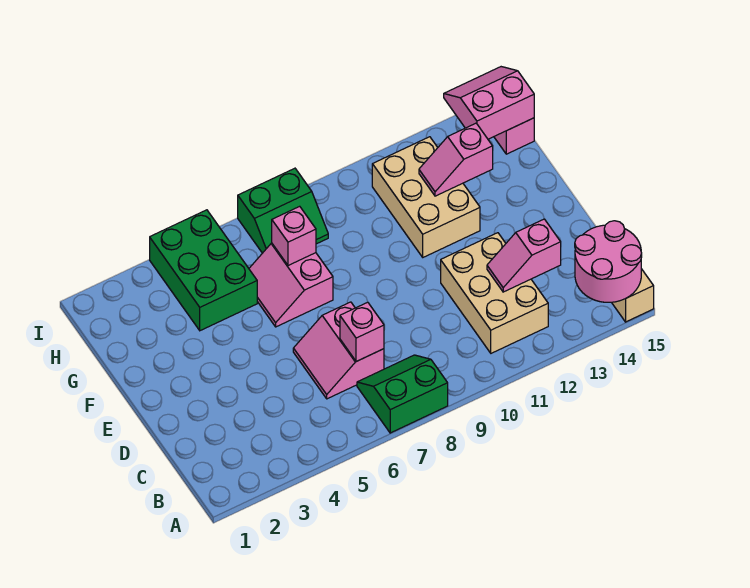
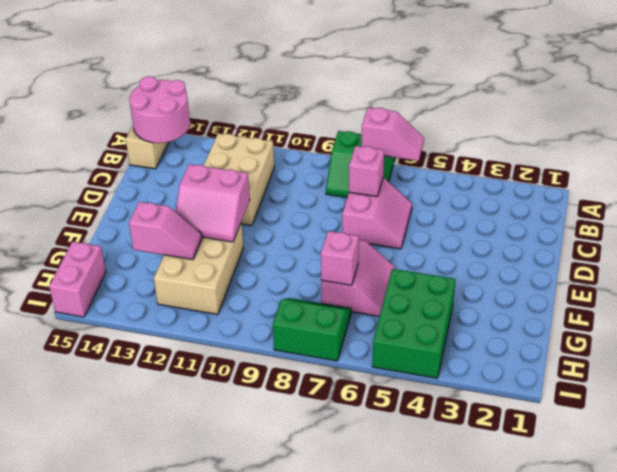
pink 1x2 slope [487,219,561,292] -> pink 1x2 slope moved to [361,108,424,161]
pink 2x2 slope [444,67,534,139] -> pink 2x2 slope moved to [176,164,250,242]

